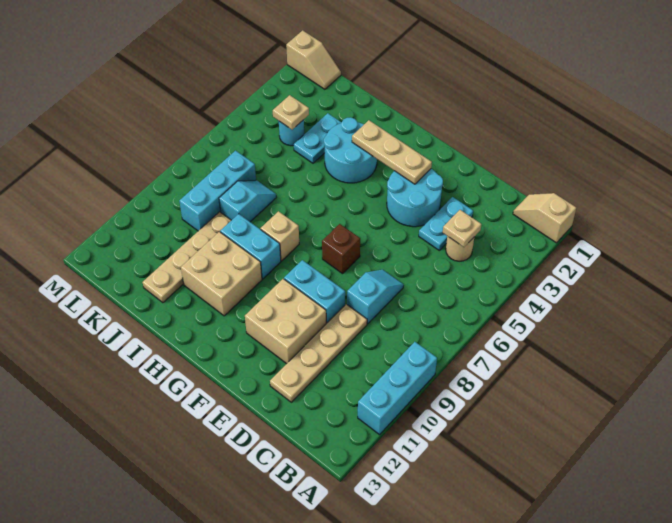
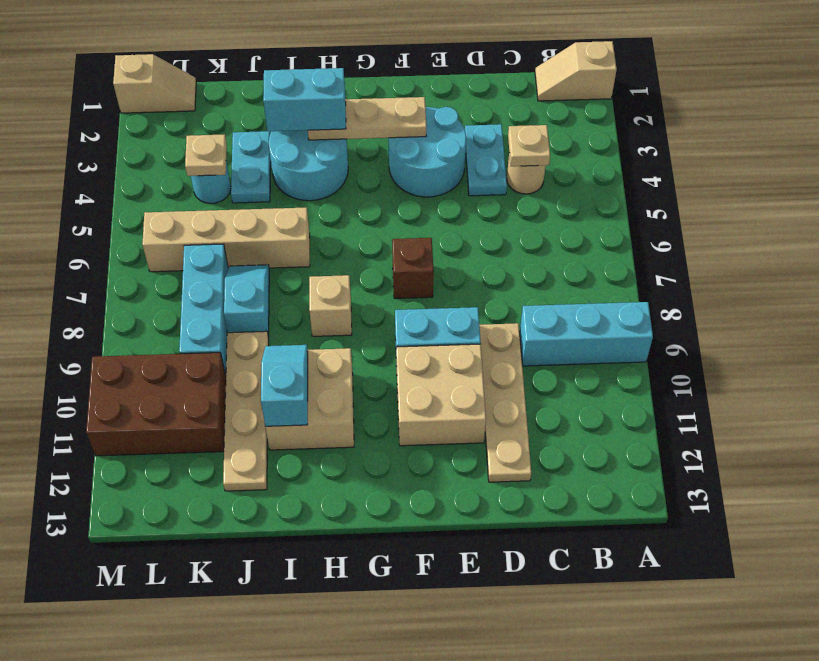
cyan 1x3 brick [358,342,437,435] -> cyan 1x3 brick turned to [520,302,653,366]
cyan 1x2 slope [347,270,404,324] -> cyan 1x2 slope moved to [261,345,308,426]
cyan 1x2 brick [220,214,281,279] -> cyan 1x2 brick moved to [263,68,346,131]
none -> tan 1x4 brick [142,207,310,272]
none -> brown 2x3 brick [86,353,226,456]

